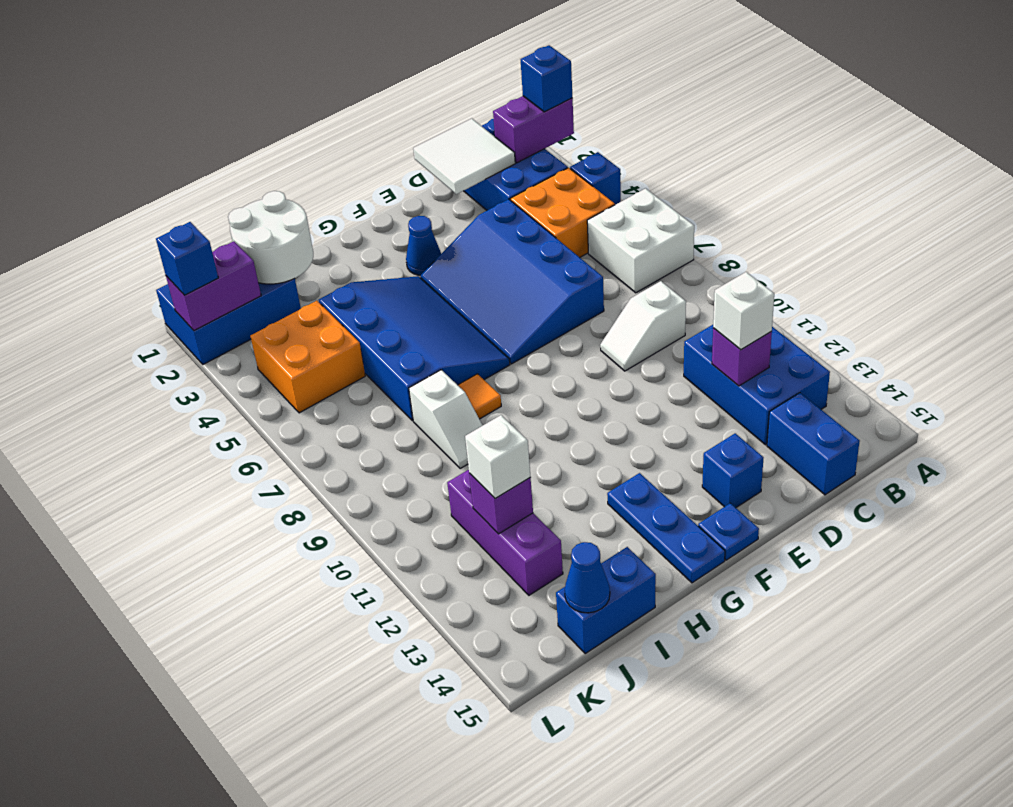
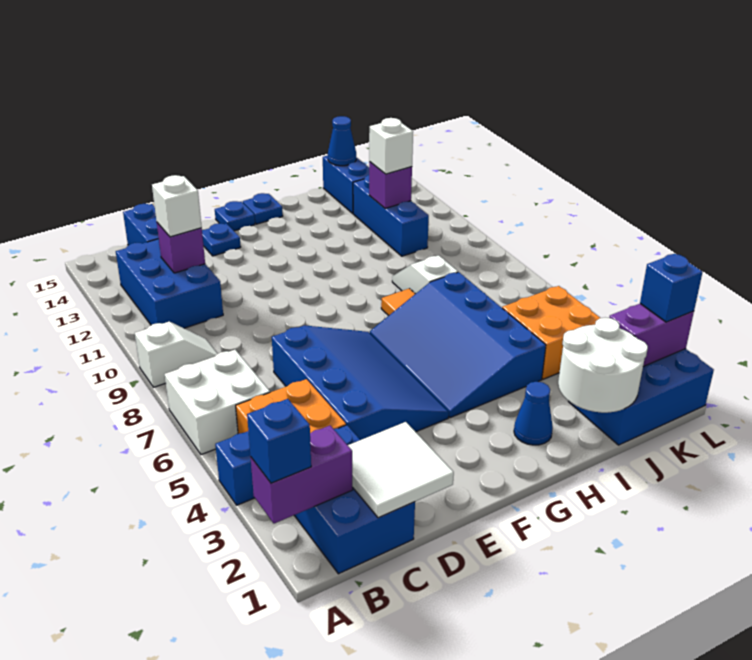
white 1x2 slope [600,281,686,371] -> white 1x2 slope moved to [135,322,218,387]
blue 1x1 brick [702,433,764,508] -> blue 1x1 plate [202,223,241,256]
blue 1x1 cone [406,216,441,275] -> blue 1x1 cone moved to [514,382,553,445]
blue 1x3 plate [607,473,725,583] -> blue 1x1 plate [243,193,283,224]
blue 1x2 brick [556,547,656,653] -> blue 1x2 brick turned to [323,155,369,213]
purple 1x3 brick [447,470,563,595] -> blue 1x3 brick [353,175,429,256]

